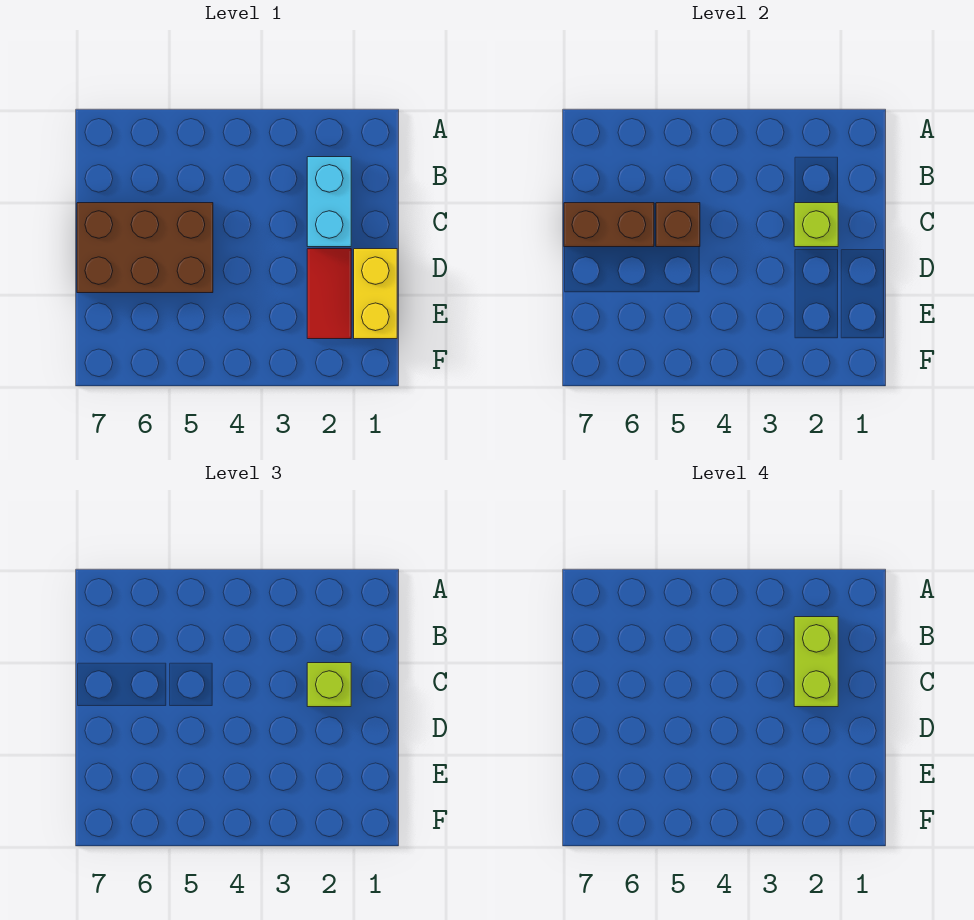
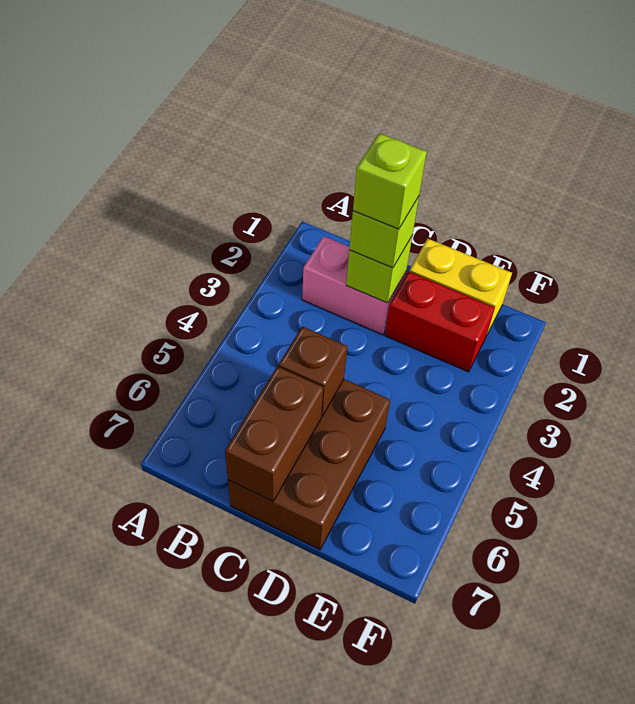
cyan 1x2 brick [307,157,351,247] -> pink 1x2 brick [302,236,406,335]
lime 1x2 brick [794,617,838,707] -> lime 1x1 brick [353,133,427,229]
red 1x2 tile [307,249,351,339] -> red 1x2 brick [385,272,495,372]

